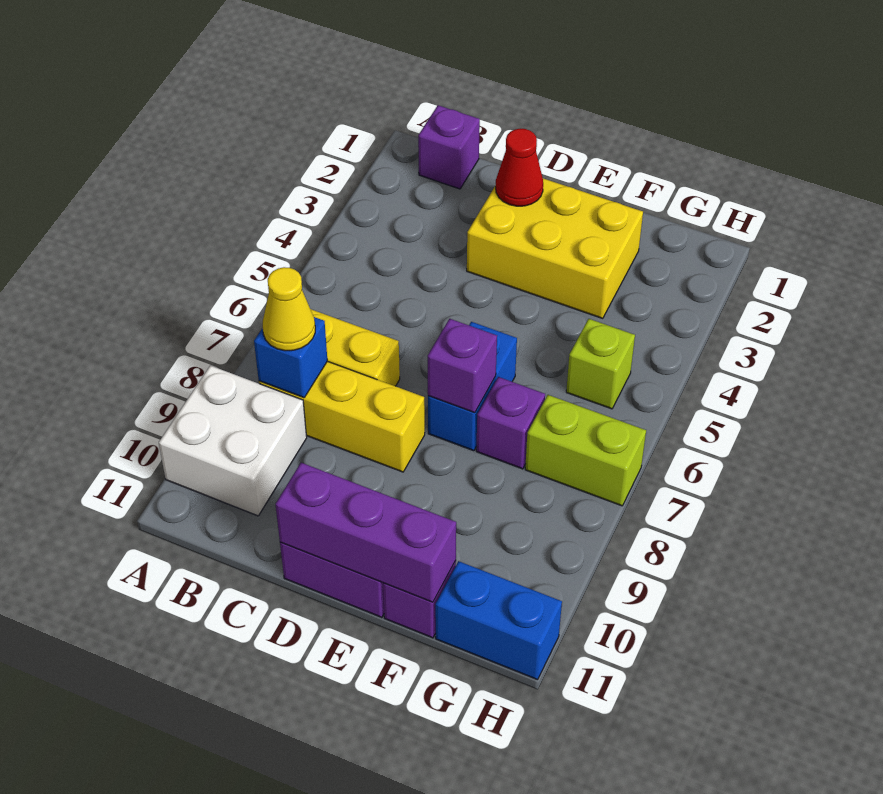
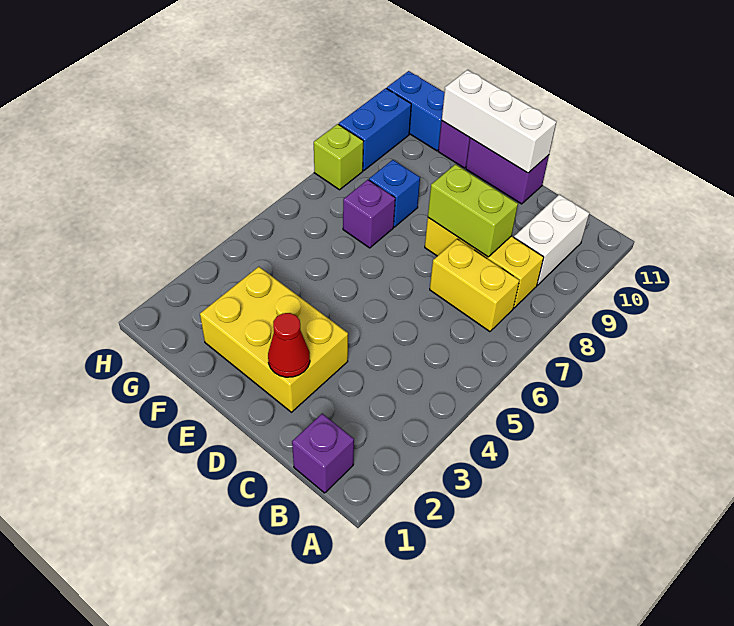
white 2x2 brick [159,366,307,516] -> white 1x2 brick [514,194,589,285]
blue 1x1 brick [254,317,327,398] -> blue 1x1 brick moved to [369,160,420,227]
yellow 1x1 cone [263,267,315,351] -> none
purple 1x3 brick [275,463,456,602] -> white 1x3 brick [442,70,556,173]
blue 1x2 brick [428,322,517,451] -> blue 1x2 brick moved to [339,88,411,171]
purple 1x1 brick [428,319,497,413] -> none
lime 1x1 brick [566,319,635,409] -> lime 1x1 brick moved to [314,124,364,190]
lime 1x2 brick [525,395,646,506] -> lime 1x2 brick moved to [428,164,518,257]

